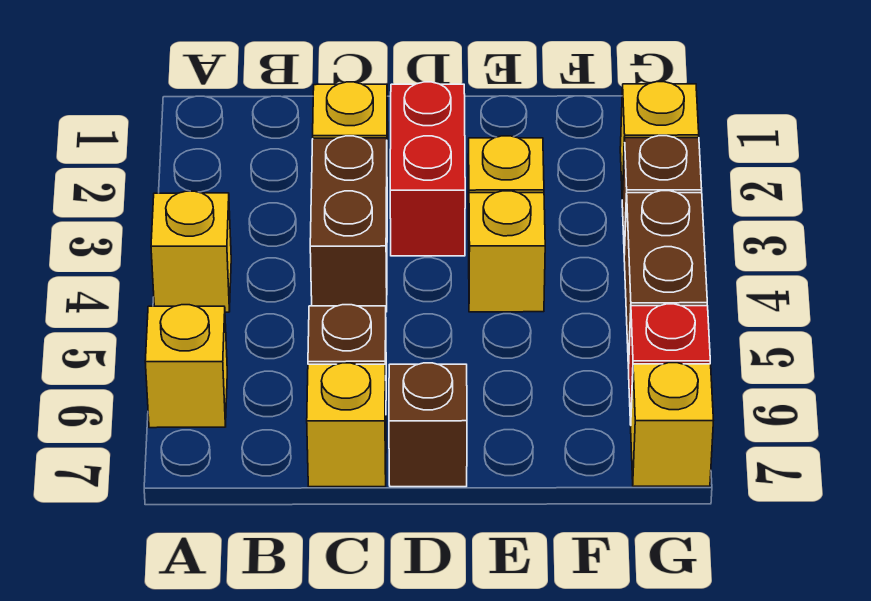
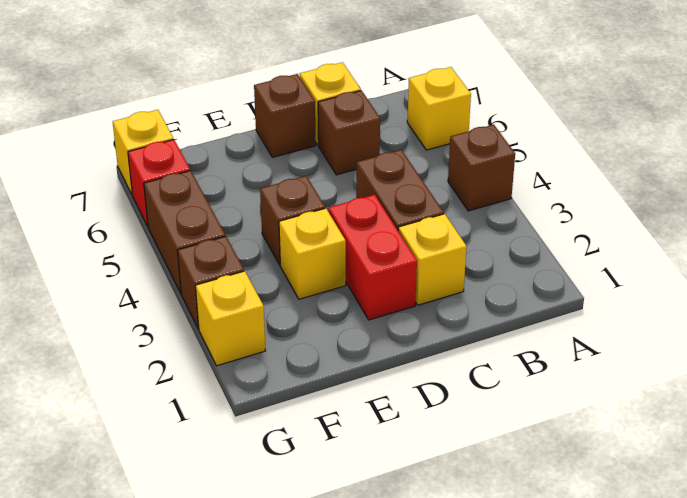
yellow 1x1 brick [151,191,231,312] -> brown 1x1 brick [448,125,515,211]
yellow 1x1 brick [469,191,545,312] -> brown 1x1 brick [260,176,325,265]

